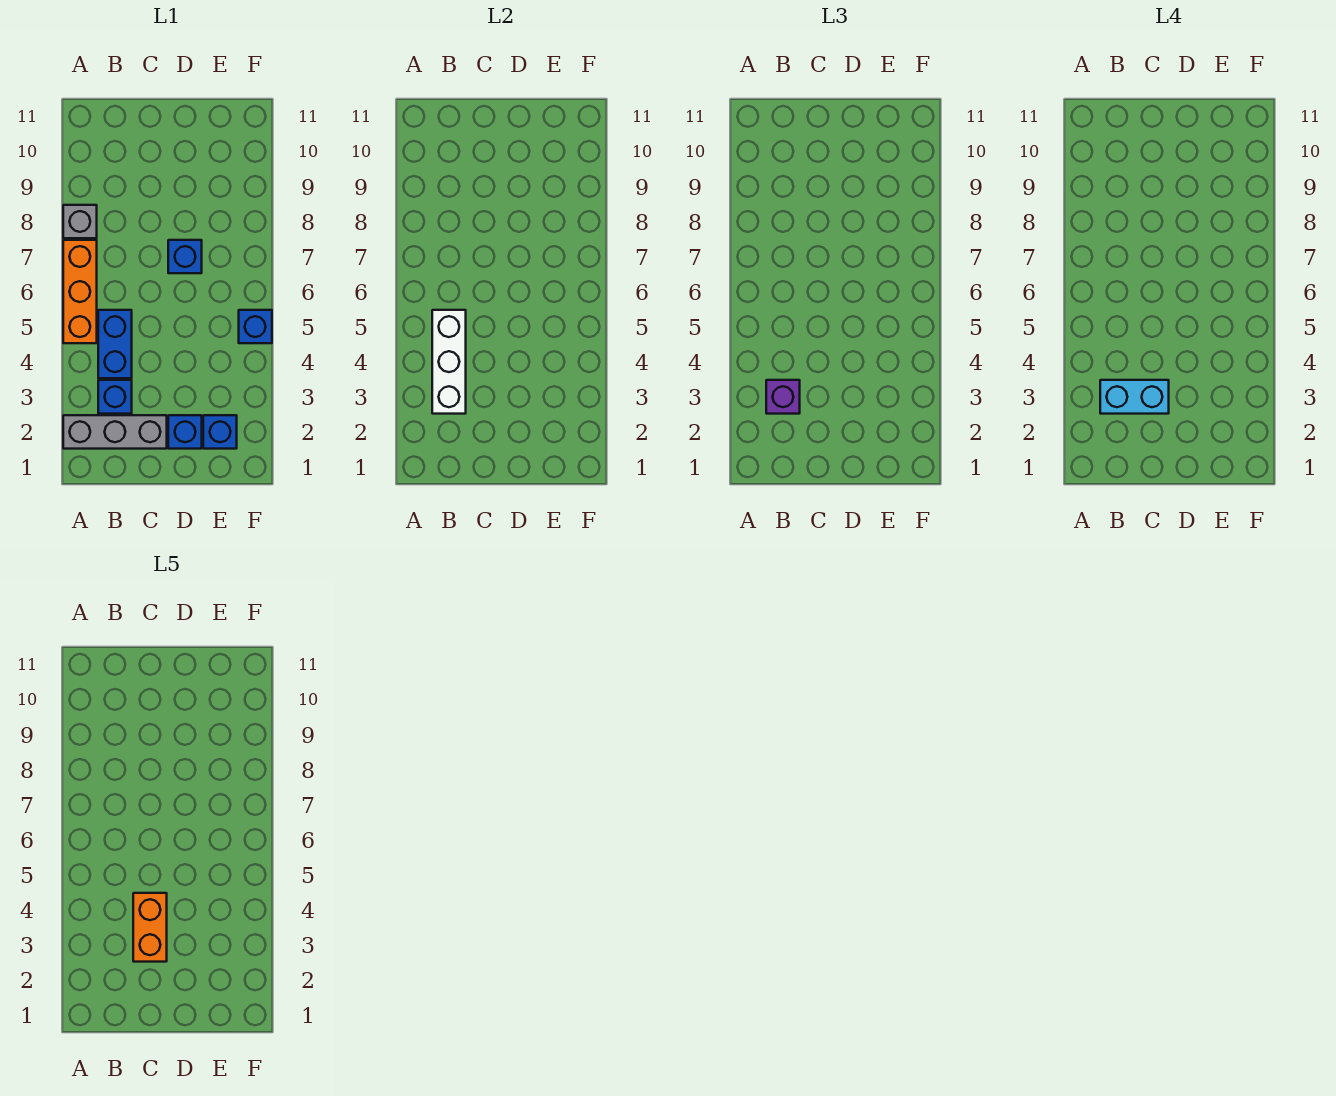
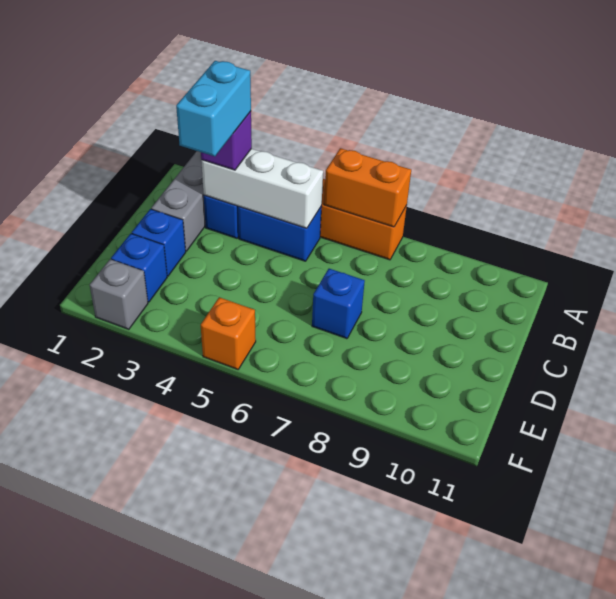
grey 1x1 brick [63,205,97,238] -> grey 1x1 brick moved to [90,259,148,329]
orange 1x2 brick [133,893,167,962] -> orange 1x2 brick moved to [324,148,411,227]
blue 1x1 brick [239,310,272,343] -> orange 1x1 brick [201,297,256,369]

